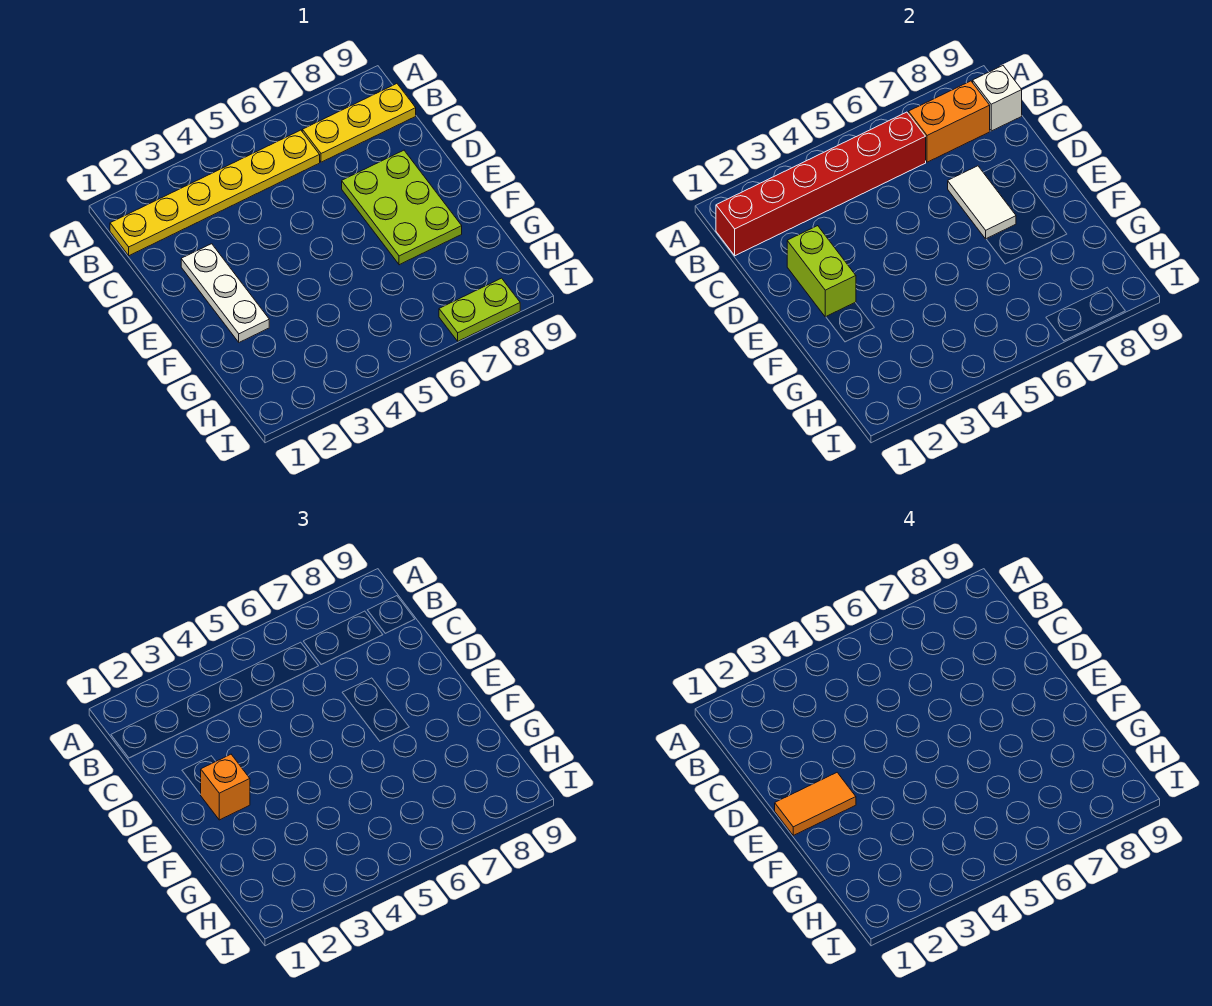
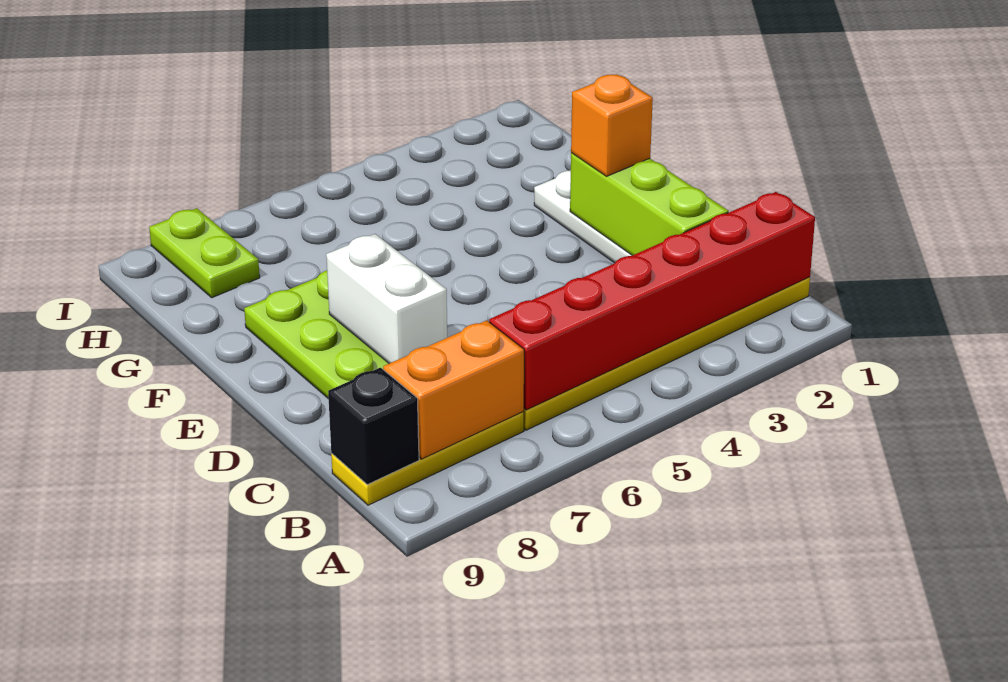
white 1x1 brick [973,66,1022,131] -> black 1x1 brick [328,368,419,485]
lime 1x2 brick [787,226,856,317] -> lime 1x3 brick [570,153,729,255]
white 1x2 tile [948,166,1016,239] -> white 1x2 brick [326,234,447,363]
orange 1x2 tile [775,773,856,835] -> none
lime 1x2 plate [439,278,520,341] -> lime 1x2 plate turned to [149,208,260,298]

